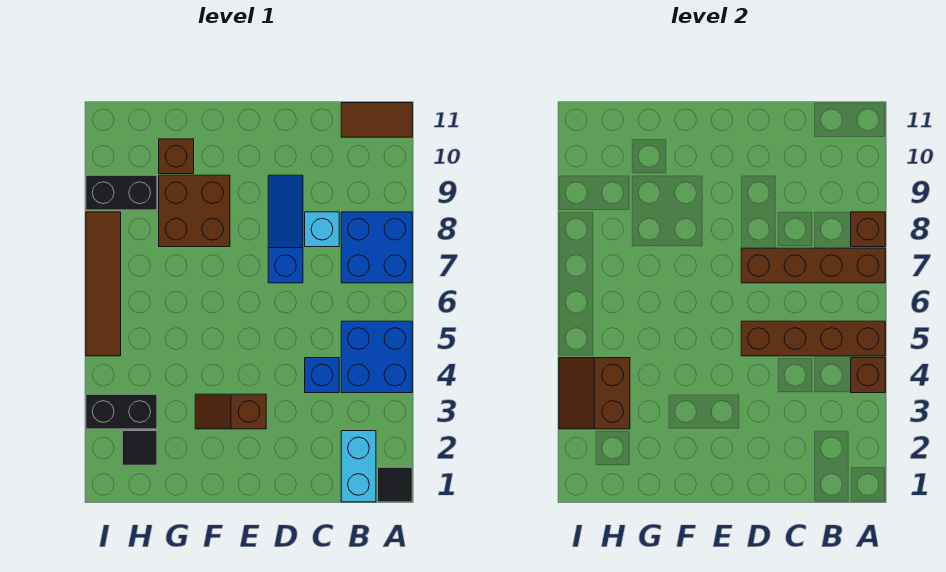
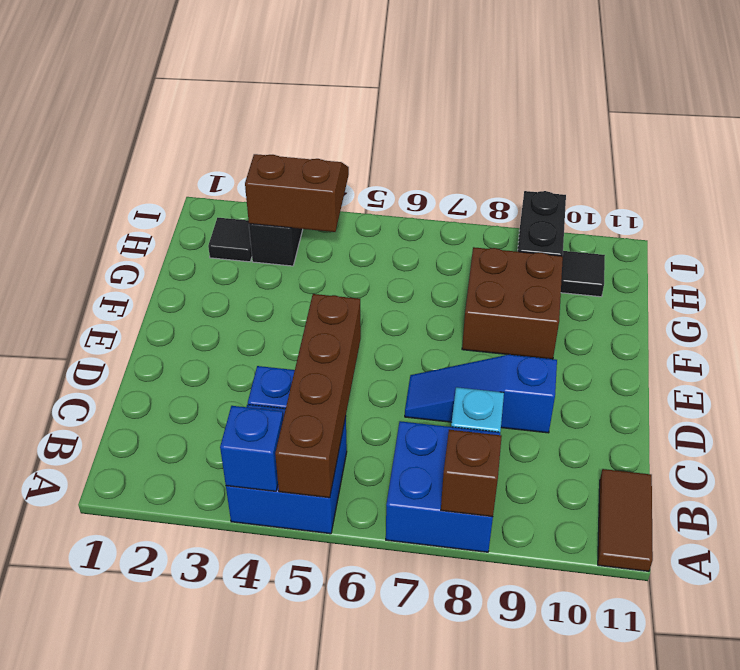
black 1x1 tile [378,467,412,502] -> black 1x1 tile moved to [561,251,605,297]
brown 1x1 brick [851,358,885,393] -> blue 1x1 brick [220,406,283,491]
brown 1x4 brick [741,248,885,283] -> none
cyan 1x2 brick [341,431,376,502] -> none
blue 1x3 slope [268,175,303,283] -> blue 1x3 slope turned to [405,355,557,433]
brown 1x2 slope [195,394,266,429] -> none
brown 1x1 brick [159,139,194,174] -> none
brown 1x4 tile [86,212,121,356] -> none

